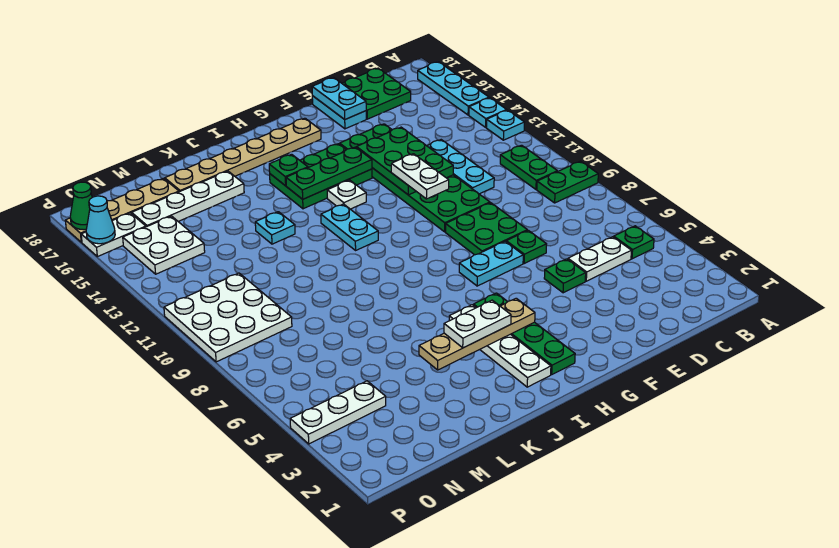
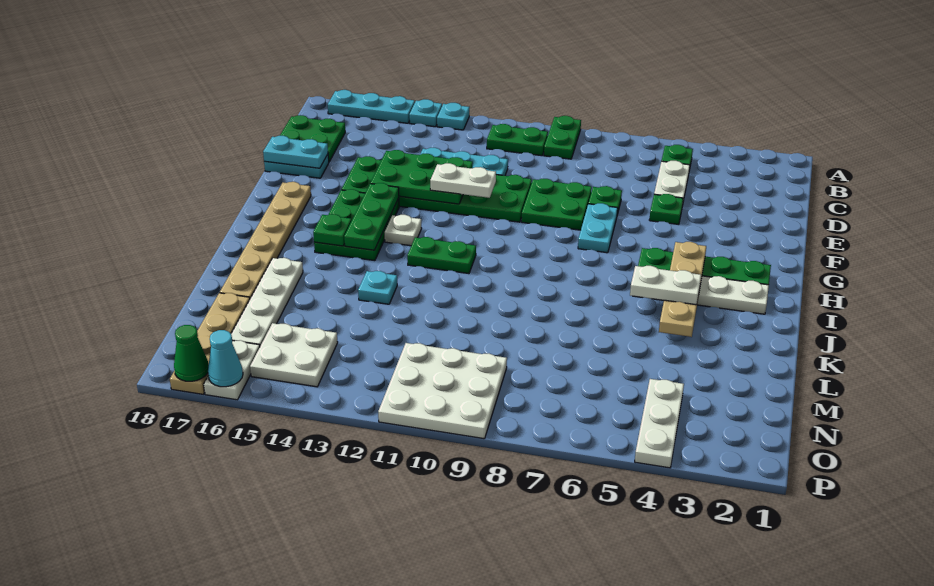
white 1x2 plate [444,300,511,348] -> white 1x2 plate turned to [630,266,701,305]
cyan 1x2 plate [321,204,378,250] -> green 1x2 plate [407,237,476,274]

